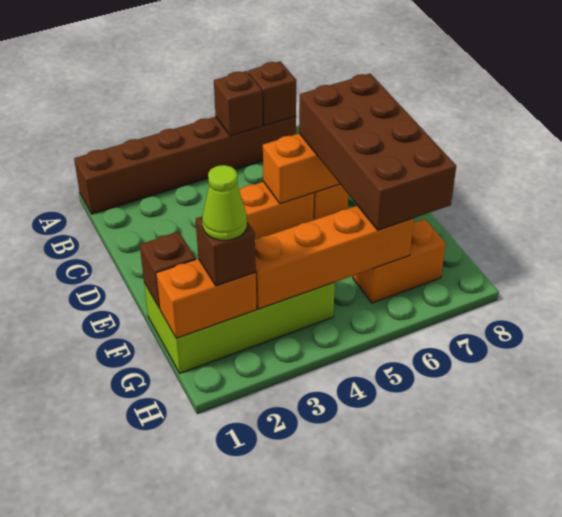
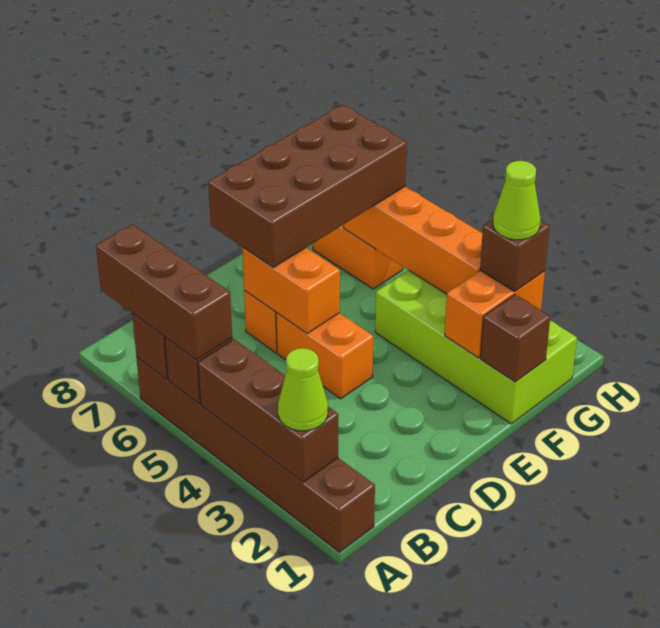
none -> brown 1x3 brick [198,339,339,482]
none -> lime 1x1 cone [278,348,328,431]
none -> brown 1x3 brick [96,224,232,360]
orange 1x2 brick [156,259,256,338] -> orange 1x2 brick turned to [445,271,545,358]

